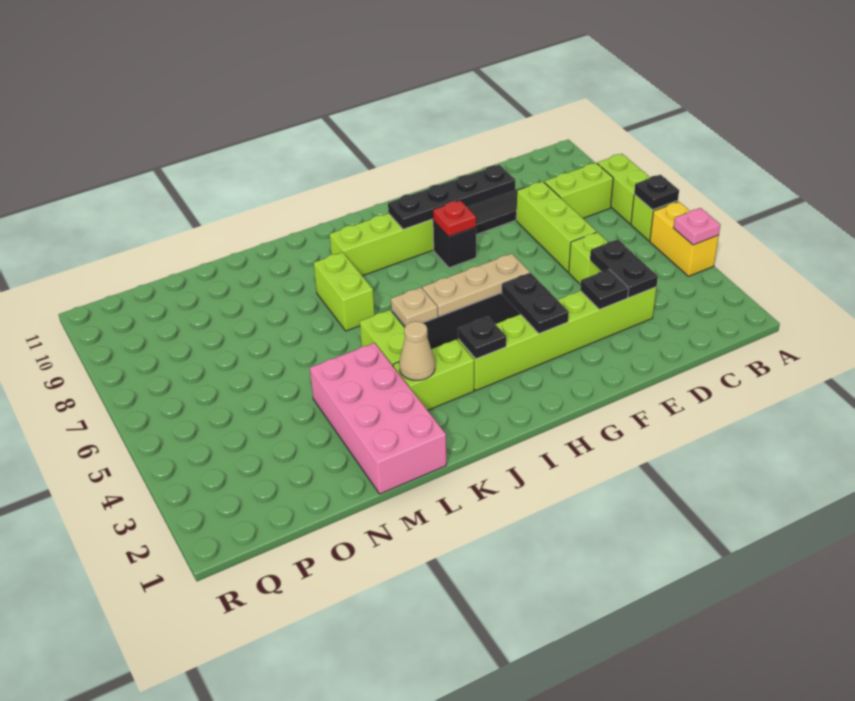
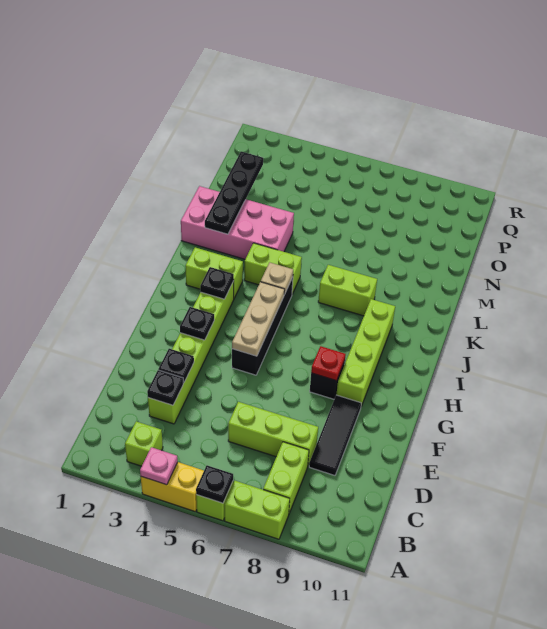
black 1x2 plate [590,239,658,298] -> black 1x1 plate [147,370,183,405]
lime 1x1 brick [569,232,608,285] -> lime 1x1 brick moved to [125,421,163,466]
black 1x4 plate [388,165,515,229] -> black 1x4 plate moved to [205,152,263,234]
black 1x2 plate [502,273,569,334] -> black 1x1 plate [180,307,214,340]
lime 1x2 brick [393,339,474,410] -> lime 1x2 brick turned to [185,247,243,298]
tan 1x1 cone [399,321,435,380] -> none

